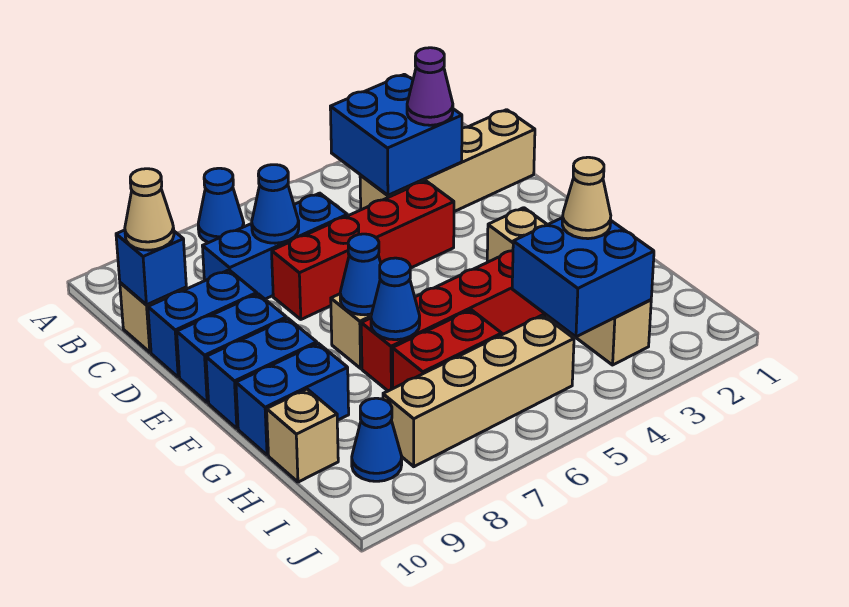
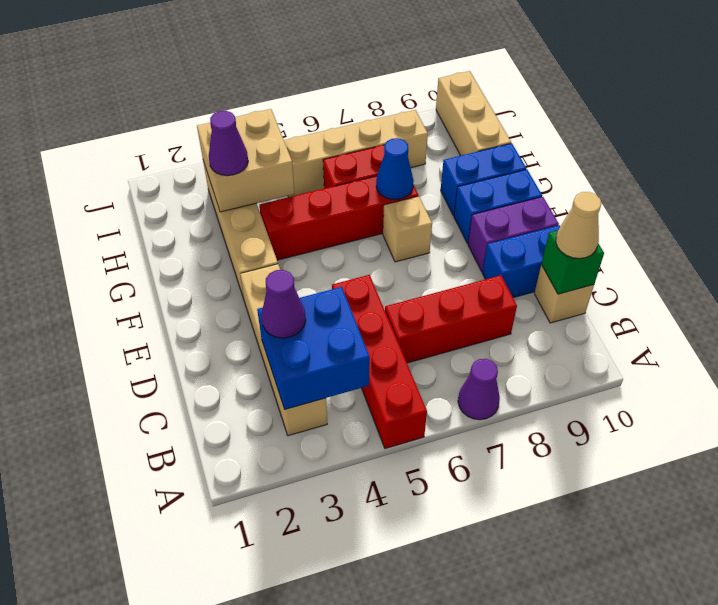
blue 1x1 cone [198,168,244,243] -> purple 1x1 cone [458,359,500,420]
tan 1x4 brick [360,110,535,212] -> tan 1x4 brick turned to [240,264,327,436]
blue 1x3 brick [202,193,347,299] -> red 1x3 brick [385,275,517,363]
blue 1x1 cone [252,165,299,243] -> none
blue 1x1 brick [116,230,186,305] -> green 1x1 brick [541,230,604,294]
red 1x4 brick [272,181,454,319] -> red 1x4 brick turned to [332,275,427,449]
blue 1x2 brick [177,294,286,403] -> purple 1x2 brick [468,197,559,272]
blue 1x1 cone [340,234,381,315] -> none
blue 2x2 brick [512,218,654,337] -> tan 2x2 brick [197,109,295,212]
tan 1x1 cone [562,157,611,239] -> purple 1x1 cone [209,111,248,176]
tan 1x1 brick [267,389,338,482] -> tan 1x3 brick [436,71,511,156]
blue 1x1 cone [352,398,402,481] -> none

